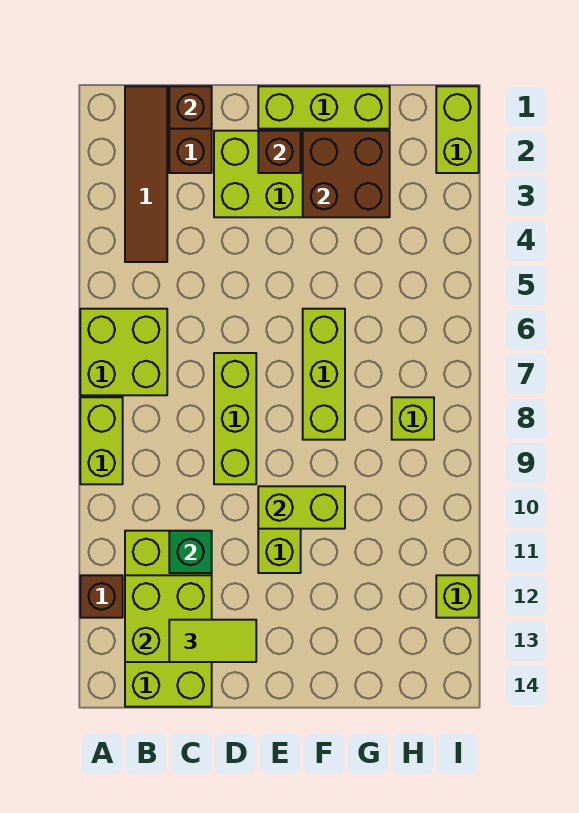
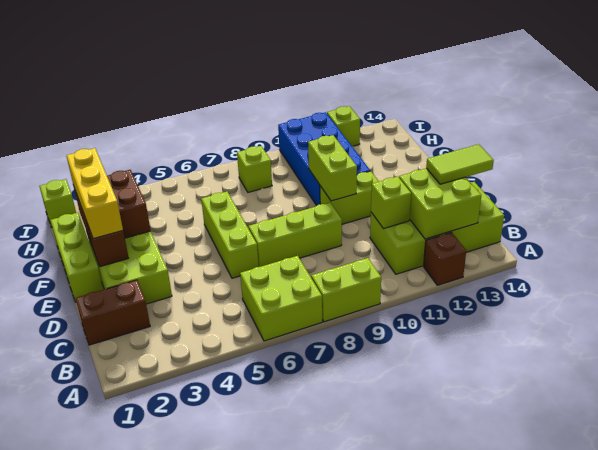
brown 1x4 tile [125,86,167,262] -> none
brown 1x1 brick [169,86,212,129] -> none
green 1x1 brick [169,531,212,573] -> lime 1x1 brick [371,176,411,229]
lime 1x2 tile [169,620,256,662] -> lime 1x2 tile turned to [426,144,494,184]
none -> yellow 1x3 brick [66,148,123,239]
lime 1x3 brick [303,309,345,440] -> lime 1x3 brick turned to [201,192,259,278]
none -> blue 2x4 brick [278,112,370,206]
lime 1x2 brick [436,86,479,173] -> lime 1x1 brick [39,179,76,227]

